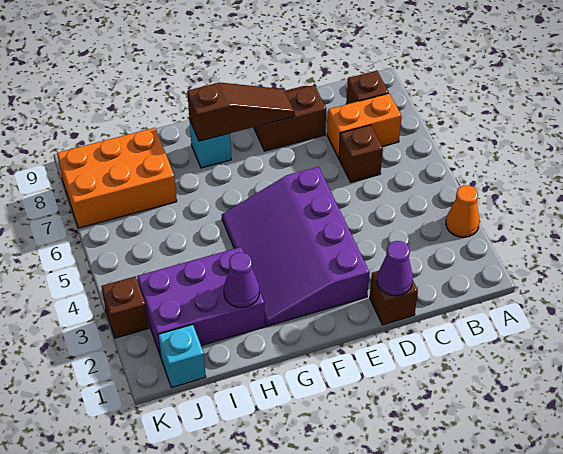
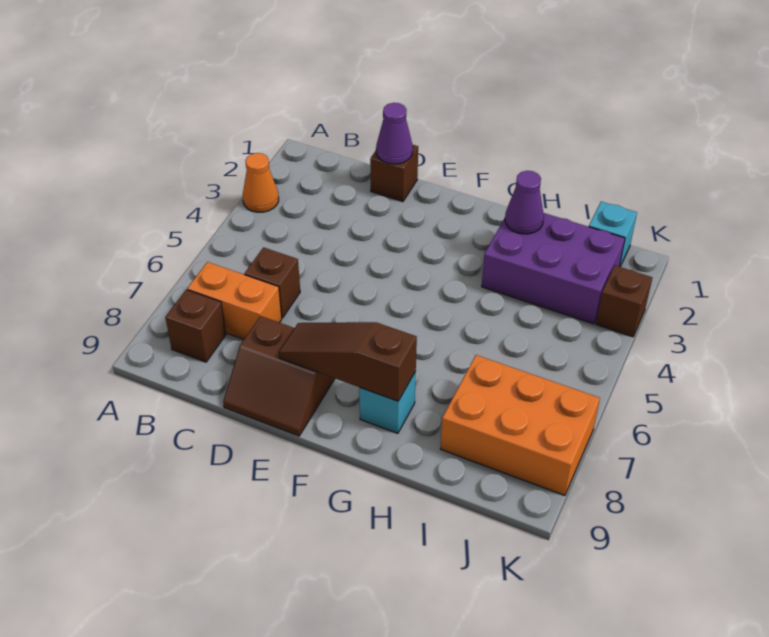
purple 3x4 slope [222,167,369,326] -> none

